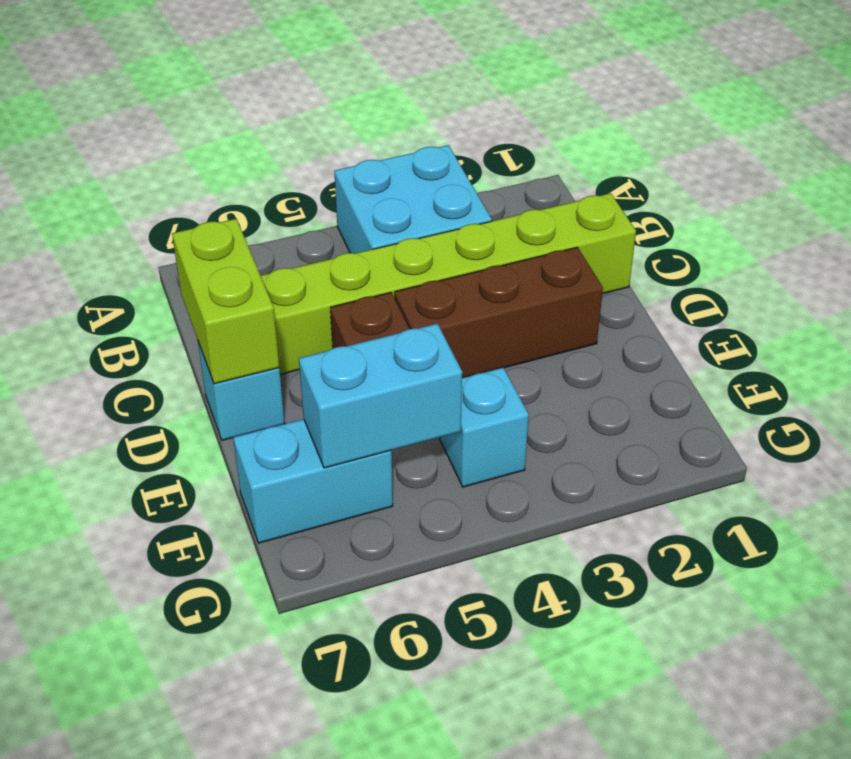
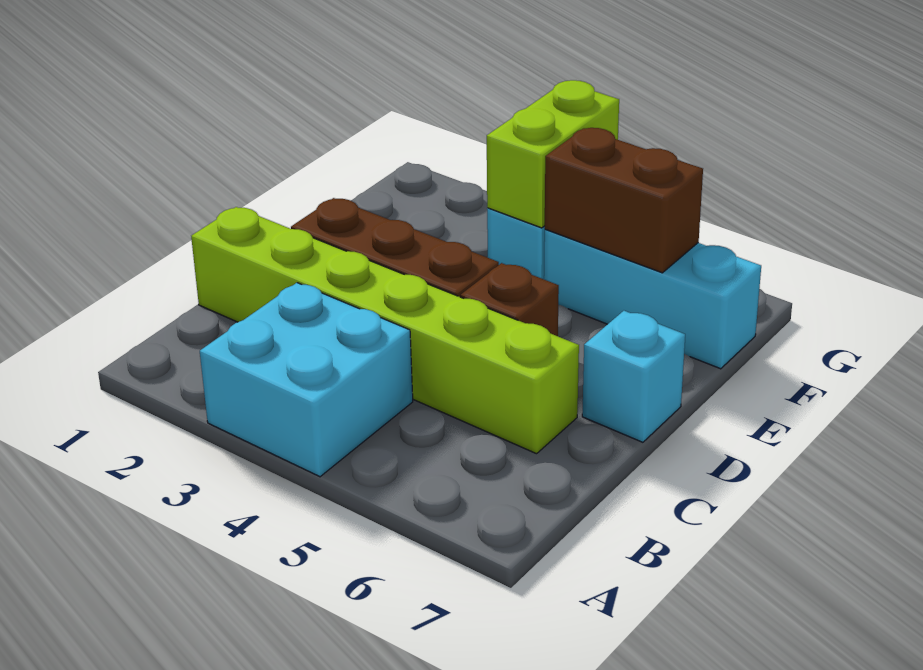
lime 1x2 brick [172,219,279,384] -> lime 1x2 brick moved to [487,80,619,228]
cyan 1x2 brick [299,324,462,468] -> brown 1x2 brick [545,128,703,273]
cyan 1x2 brick [233,419,393,543] -> cyan 1x3 brick [544,229,761,369]

